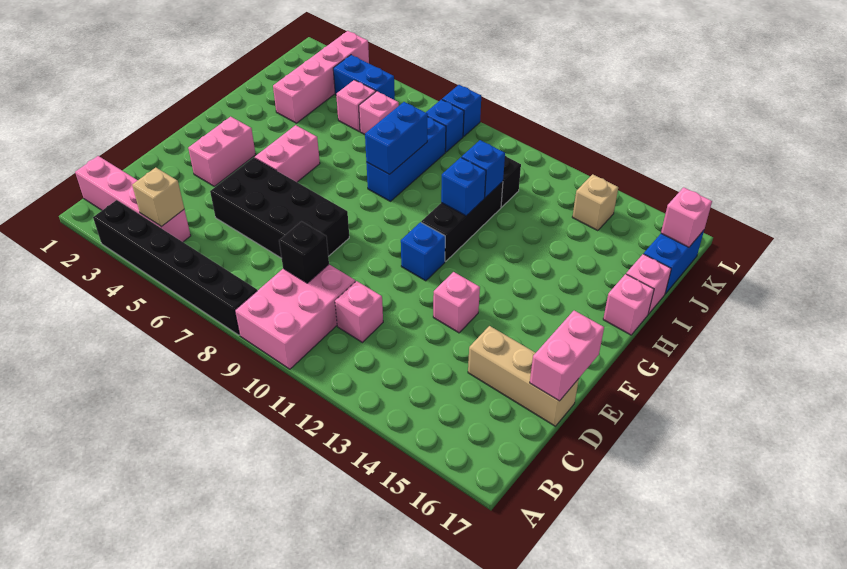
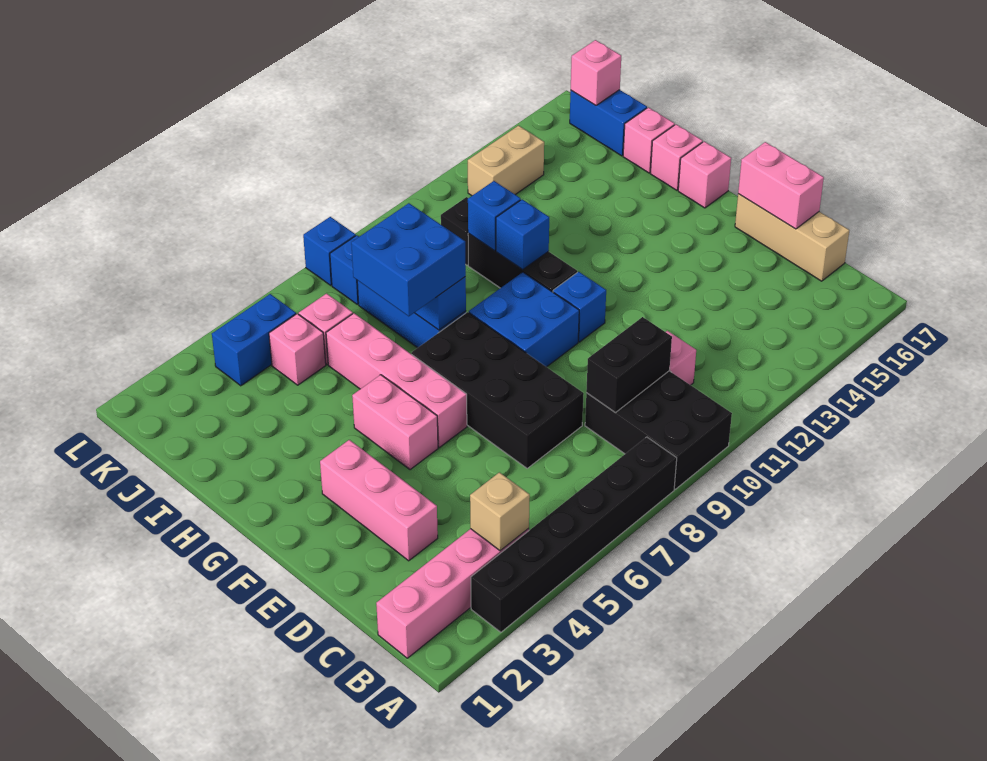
pink 2x3 brick [235,265,355,369] -> black 2x3 brick [585,371,732,489]
black 1x1 brick [279,222,329,283] -> black 1x2 brick [586,317,672,413]
black 2x4 brick [210,158,349,258] -> black 2x4 brick turned to [412,312,584,468]
tan 1x3 brick [468,326,579,426] -> tan 1x3 brick turned to [735,194,849,281]
pink 1x2 brick [188,117,256,186] -> pink 1x3 brick [320,440,438,561]
pink 1x1 brick [433,272,480,333] -> pink 1x1 brick moved to [678,141,731,208]
none -> blue 2x2 brick [469,272,579,367]
none -> blue 2x2 brick [351,203,466,316]
pink 1x4 brick [273,31,369,123] -> pink 1x4 brick moved to [326,313,467,447]
tan 1x1 brick [572,174,618,231] -> tan 1x2 brick [468,126,544,196]

